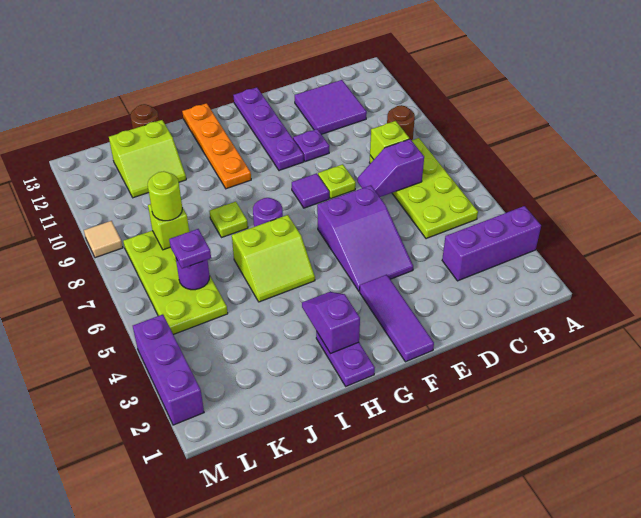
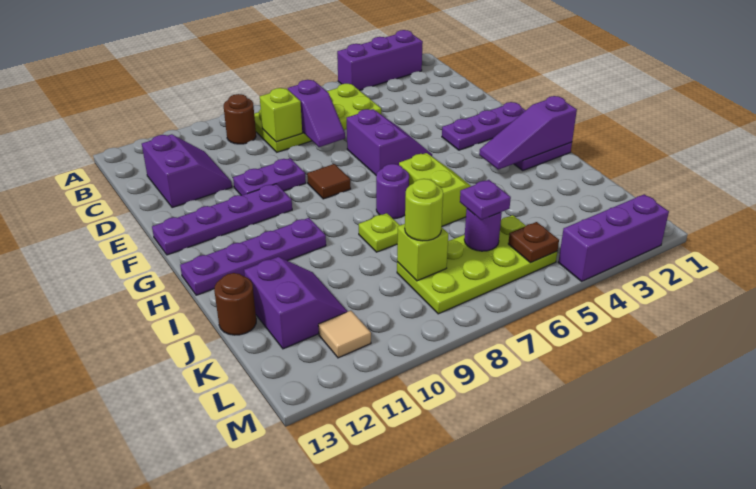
purple 1x3 brick [442,206,541,281] -> purple 1x3 brick turned to [337,30,423,90]
purple 2x2 tile [295,80,367,134] -> purple 2x2 slope [142,134,232,208]
purple 2x3 slope [317,185,413,291] -> purple 2x2 slope [347,109,432,175]
lime 1x1 plate [318,164,356,199] -> none
purple 1x1 plate [293,129,329,162] -> purple 1x2 plate [233,158,306,196]
purple 1x3 tile [360,275,434,362] -> purple 1x3 plate [442,102,526,150]
purple 1x1 tile [292,173,329,208] -> brown 1x1 tile [307,164,351,199]
purple 1x2 slope [302,292,360,354] -> purple 1x3 slope [479,96,577,170]
orange 1x4 plate [182,103,251,189] -> purple 1x4 plate [180,218,326,295]
lime 2x2 slope [109,120,186,198] -> purple 2x2 slope [244,257,348,349]
none -> brown 1x1 plate [508,222,559,263]
tan 1x1 tile [84,221,123,258] -> tan 1x1 tile moved to [318,311,371,358]

